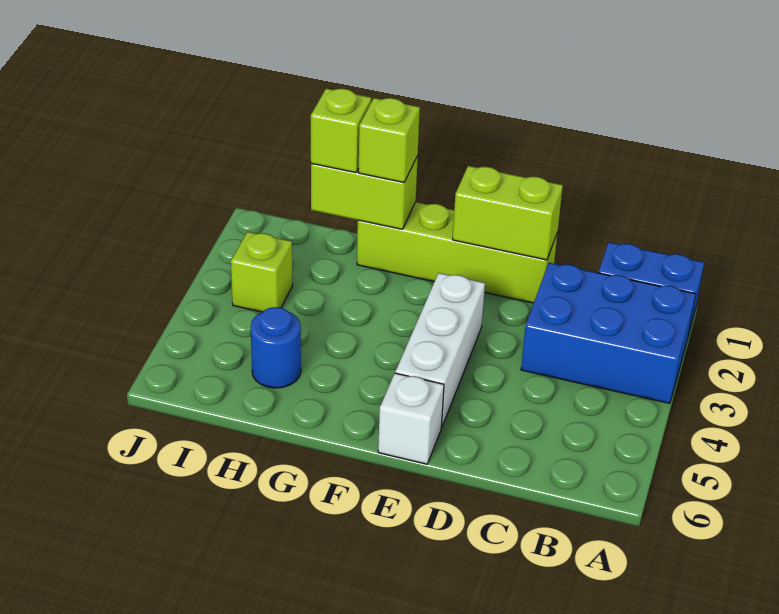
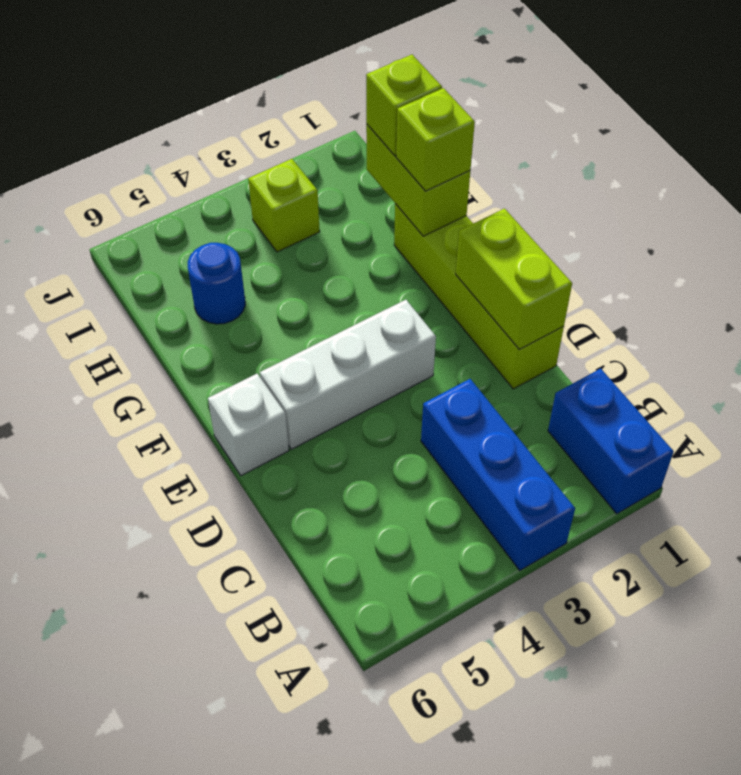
blue 2x3 brick [521,263,696,403] -> blue 1x3 brick [421,379,575,570]

